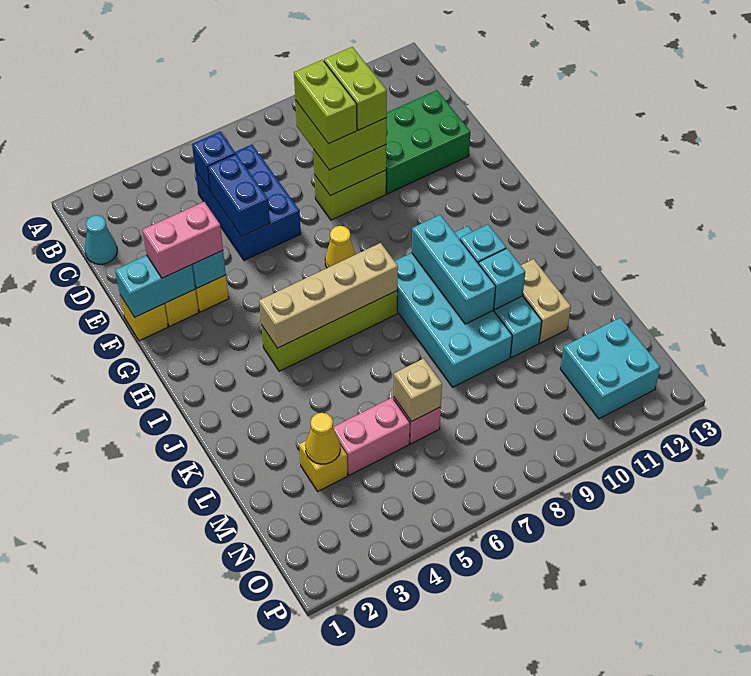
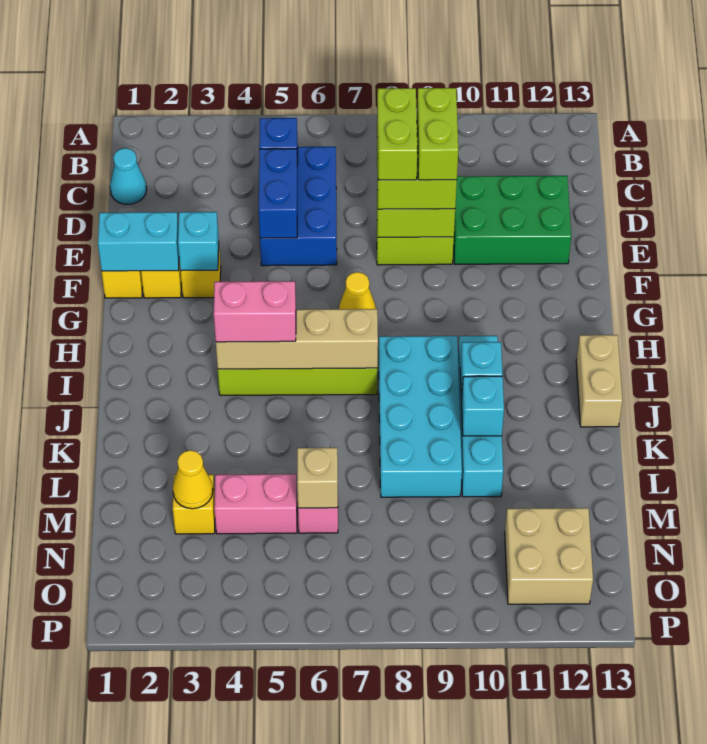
pink 1x2 brick [142,202,223,278] -> pink 1x2 brick moved to [214,281,296,342]
cyan 1x3 brick [412,215,496,324] -> none
tan 1x2 brick [521,259,571,343] -> tan 1x2 brick moved to [576,335,623,427]
cyan 2x2 brick [560,318,660,419] -> tan 2x2 brick [505,508,593,604]

